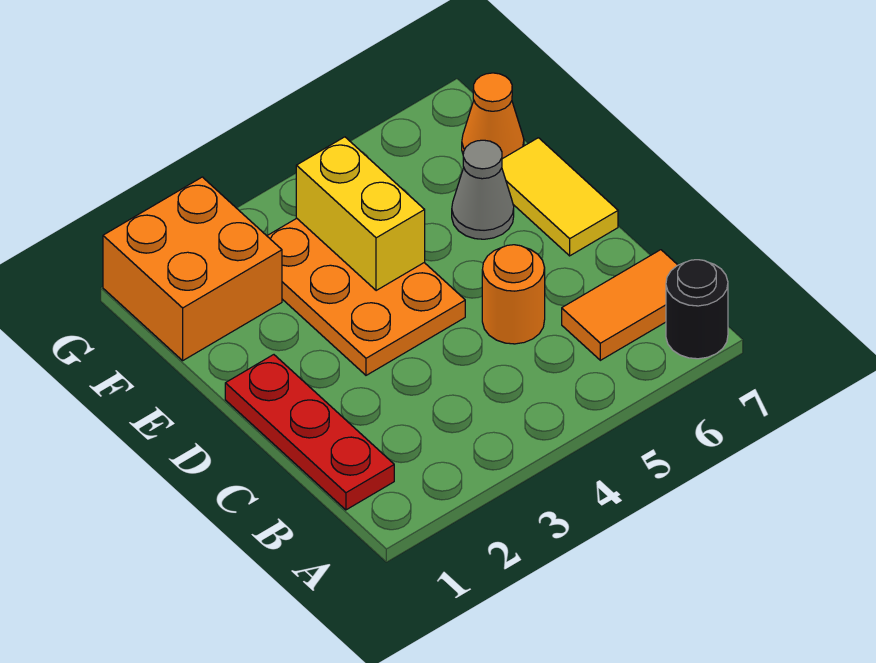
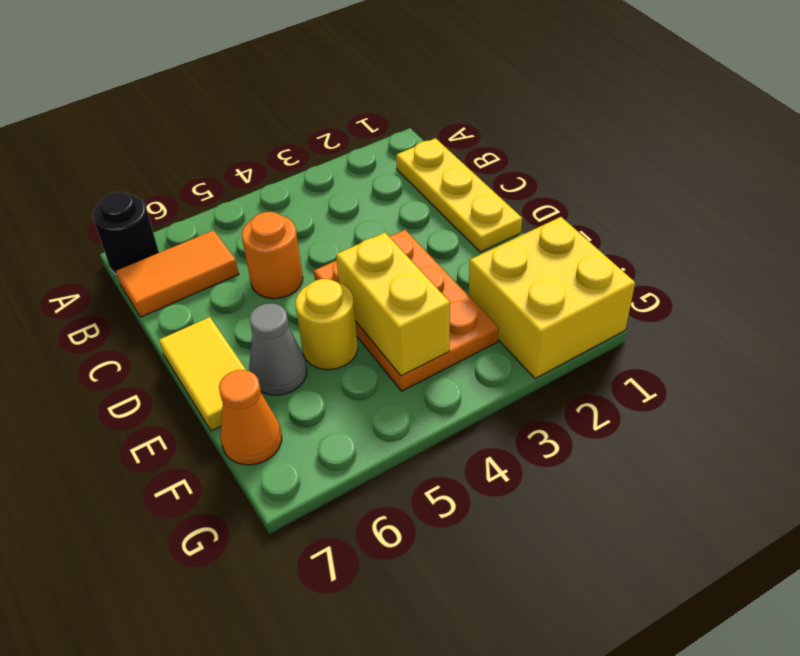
red 1x3 plate [225,355,394,510] -> yellow 1x3 plate [396,138,522,252]
none -> yellow 1x1 round brick [296,279,358,370]
orange 2x2 brick [103,177,282,361] -> yellow 2x2 brick [469,217,635,379]

